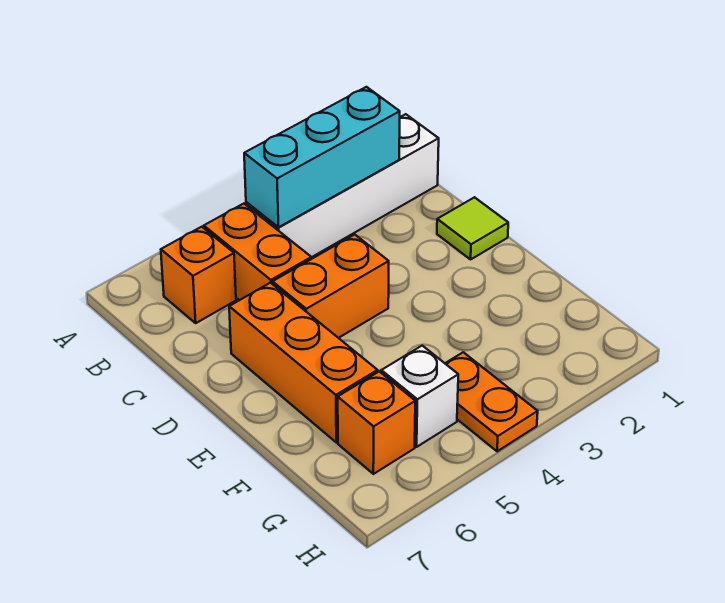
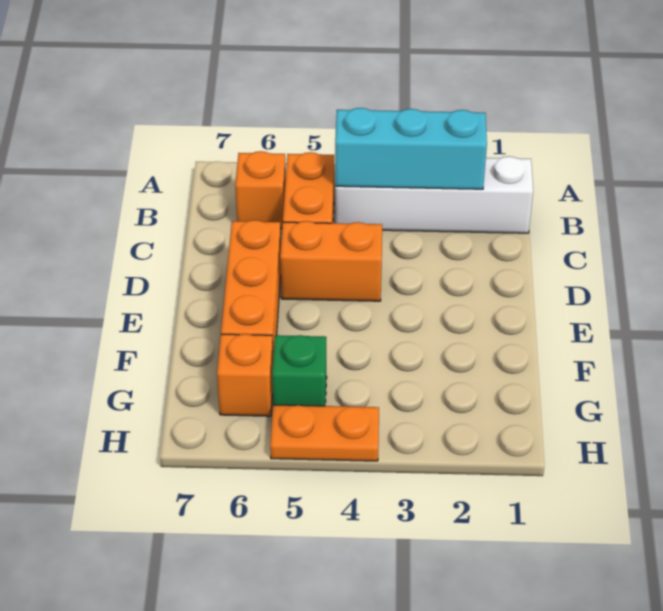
lime 1x1 tile [437,197,508,259] -> none
orange 1x2 plate [445,352,538,451] -> orange 1x2 plate turned to [270,405,379,461]
white 1x1 brick [381,346,458,447] -> green 1x1 brick [272,335,327,406]

